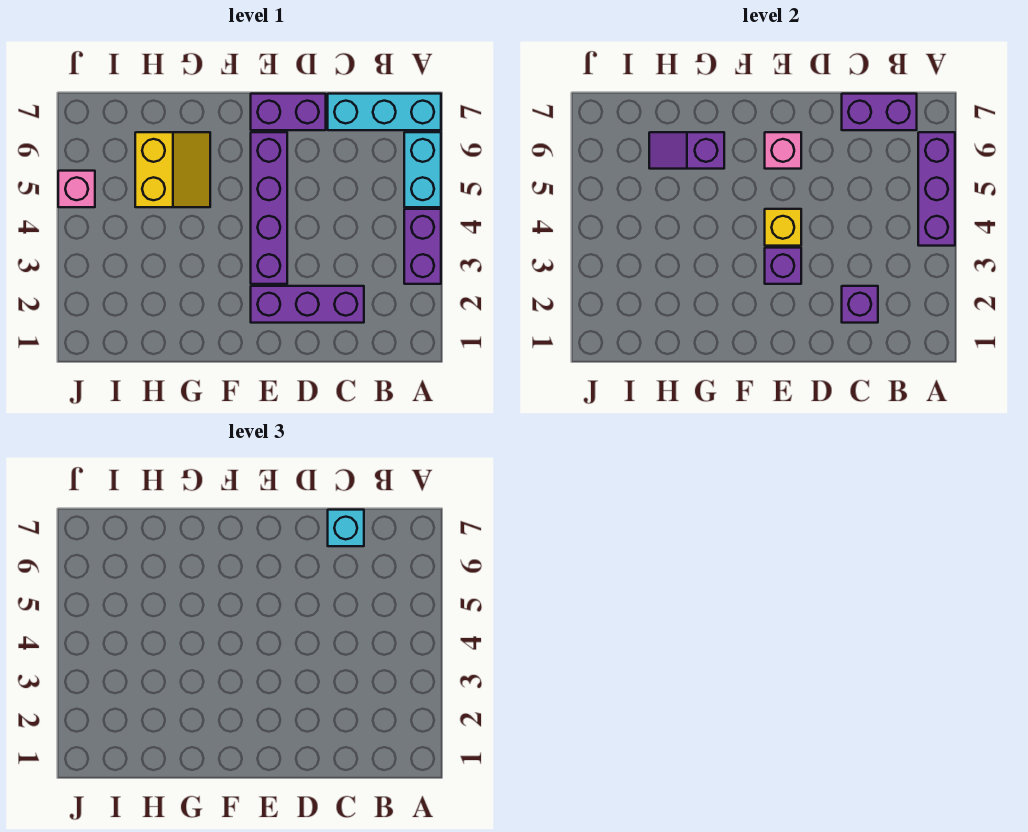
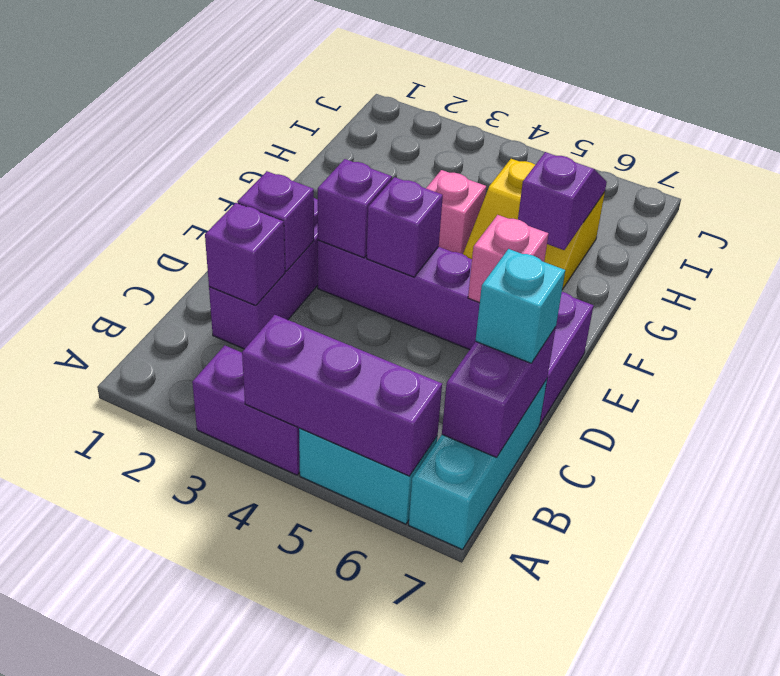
none -> purple 1x1 brick [237,171,314,271]
yellow 1x1 brick [765,209,801,246] -> purple 1x1 brick [367,177,443,277]
pink 1x1 brick [58,171,95,207] -> pink 1x1 brick moved to [426,170,486,254]

